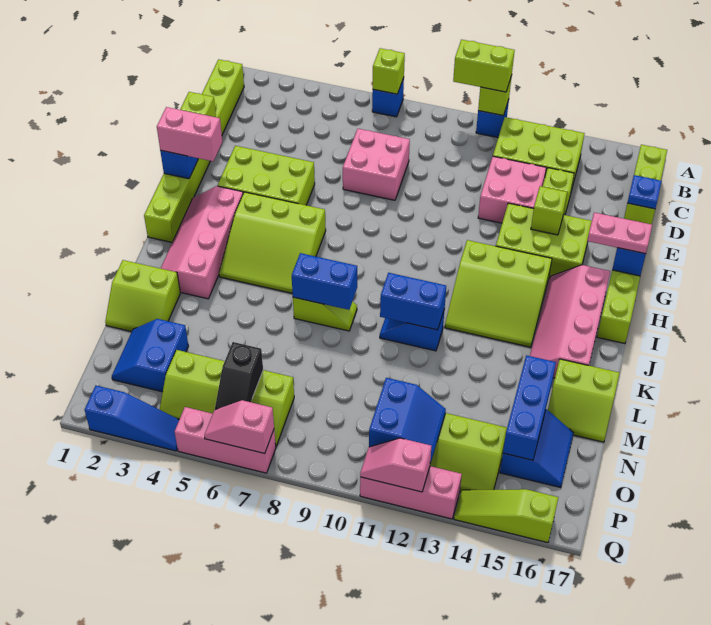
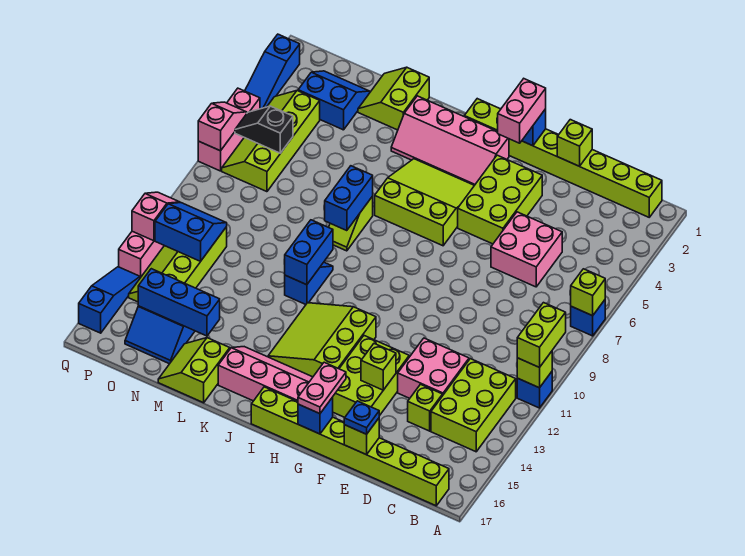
pink 2x2 brick [343,129,410,200] -> pink 2x2 brick moved to [491,212,562,287]
pink 2x4 slope [161,186,243,299] -> pink 2x4 slope turned to [391,96,509,185]
lime 3x3 slope [219,192,326,293] -> lime 3x3 slope turned to [375,159,474,246]
blue 2x2 slope [369,378,446,464] -> blue 2x2 slope turned to [155,203,227,262]
lime 1x3 slope [454,489,558,543] -> blue 1x3 slope [79,267,140,333]

